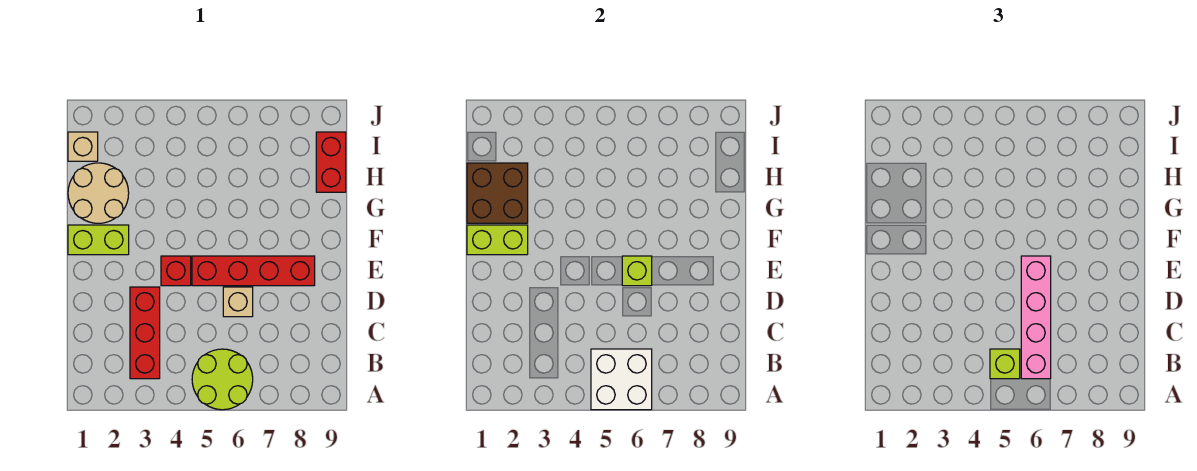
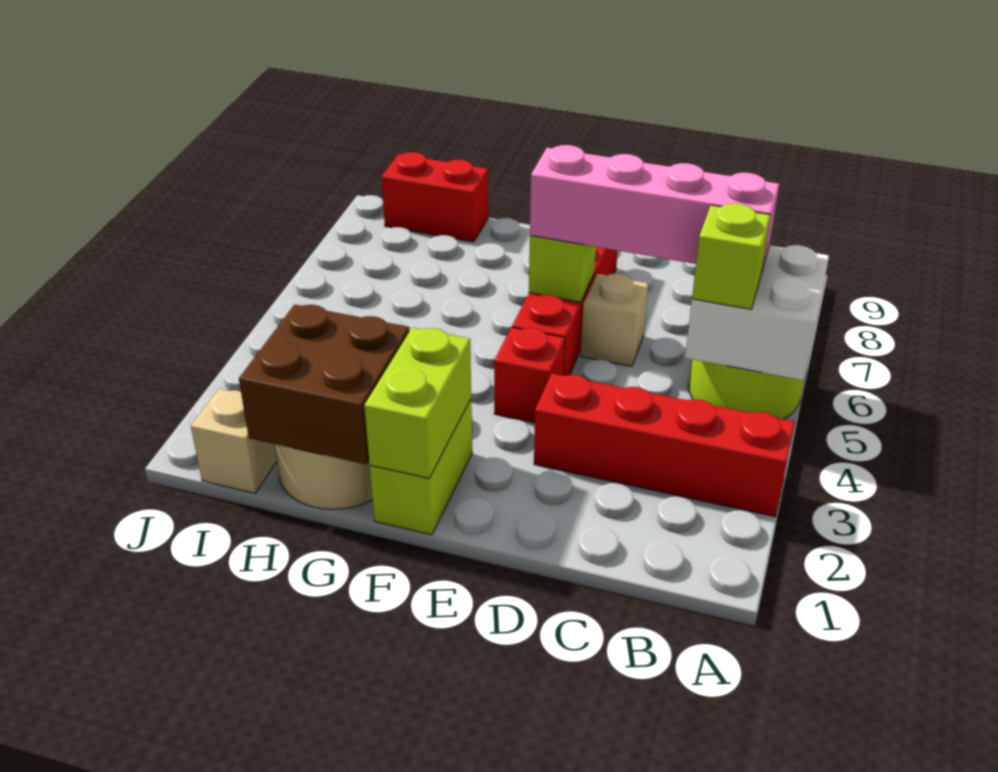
red 1x3 brick [130,287,160,379] -> red 1x4 brick [534,374,795,517]

